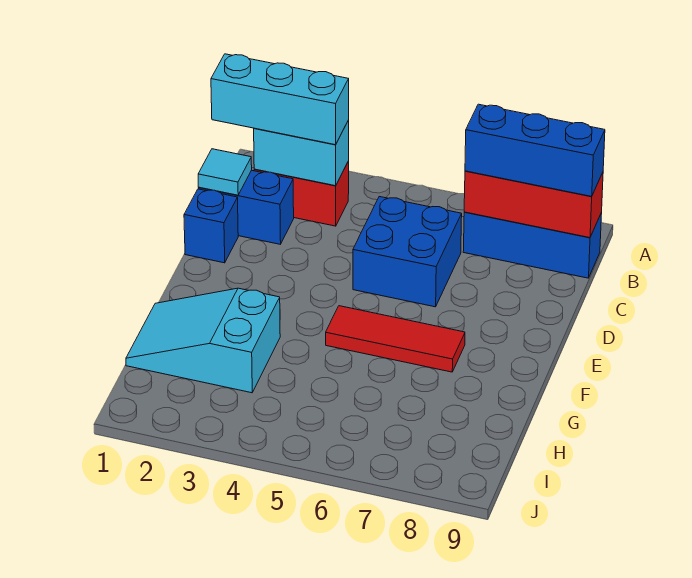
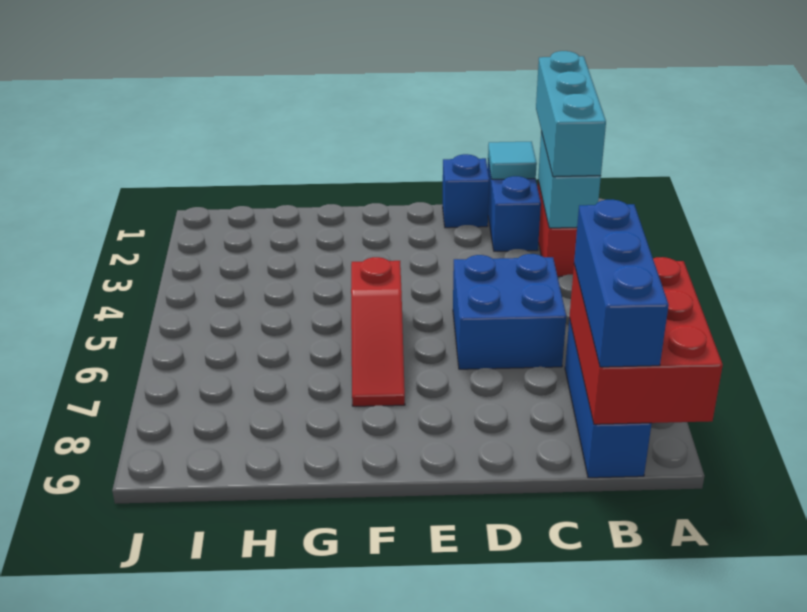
red 1x3 brick [464,171,603,238] -> red 2x3 brick [569,257,723,424]
red 1x3 tile [326,306,465,372] -> red 1x3 slope [351,257,405,406]
cyan 2x3 slope [126,288,280,393] -> none

